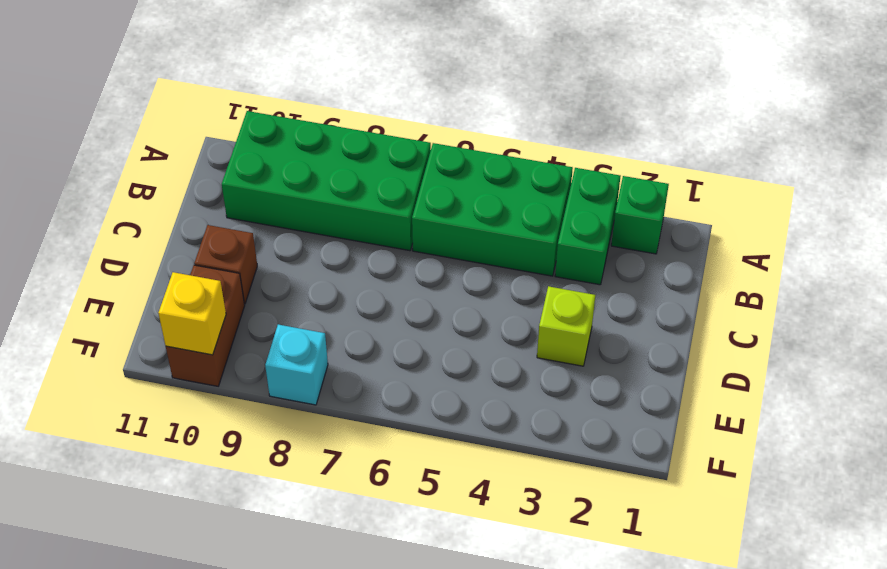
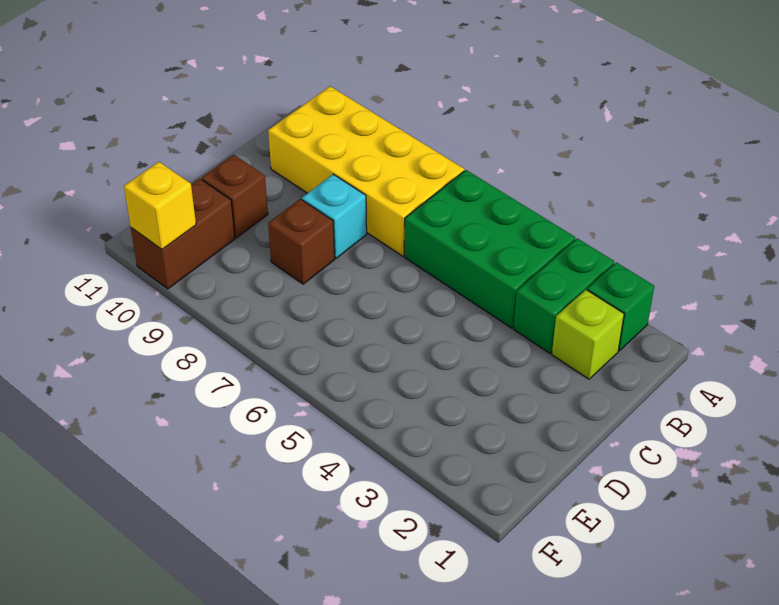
green 2x4 brick [222,111,431,251] -> yellow 2x4 brick [268,86,464,256]
lime 1x1 brick [537,286,595,366] -> lime 1x1 brick moved to [552,290,624,379]
none -> brown 1x1 brick [268,199,335,284]
cyan 1x1 brick [265,324,328,405] -> cyan 1x1 brick moved to [302,174,367,258]

